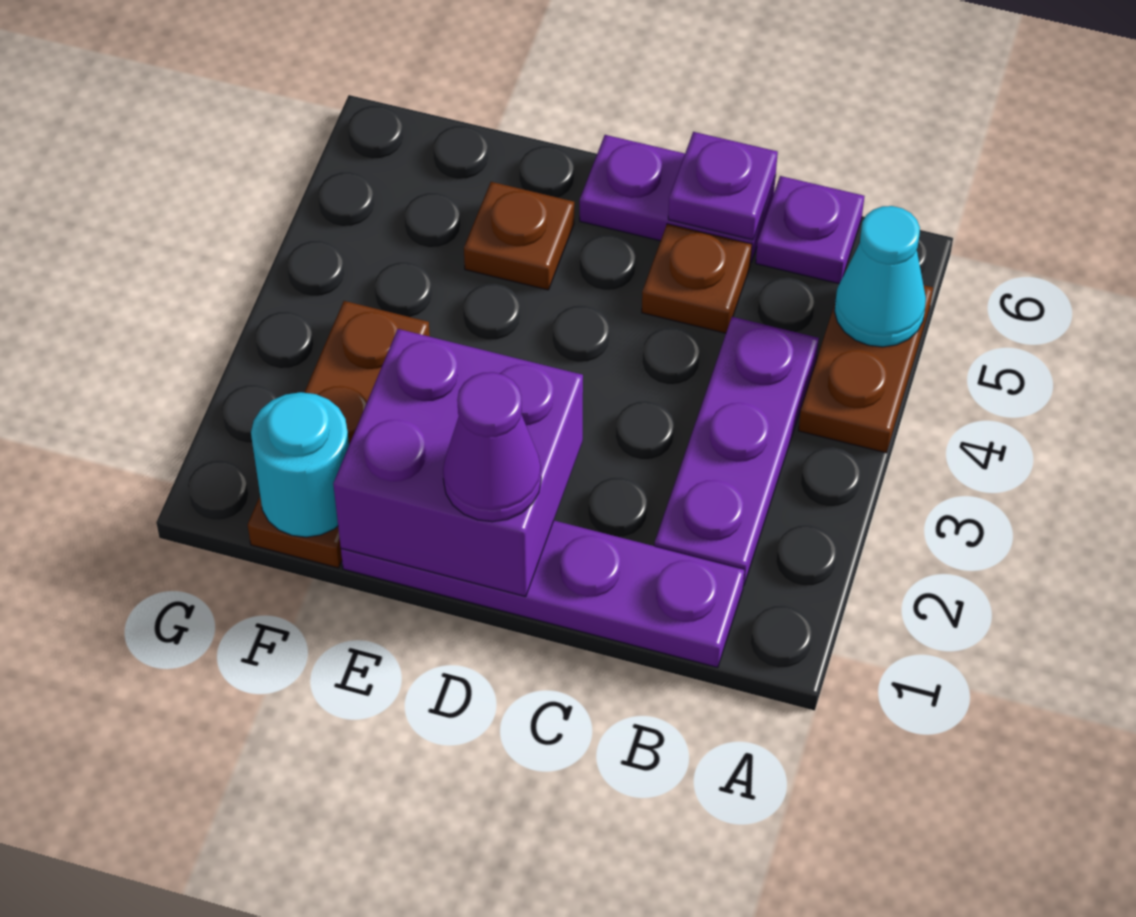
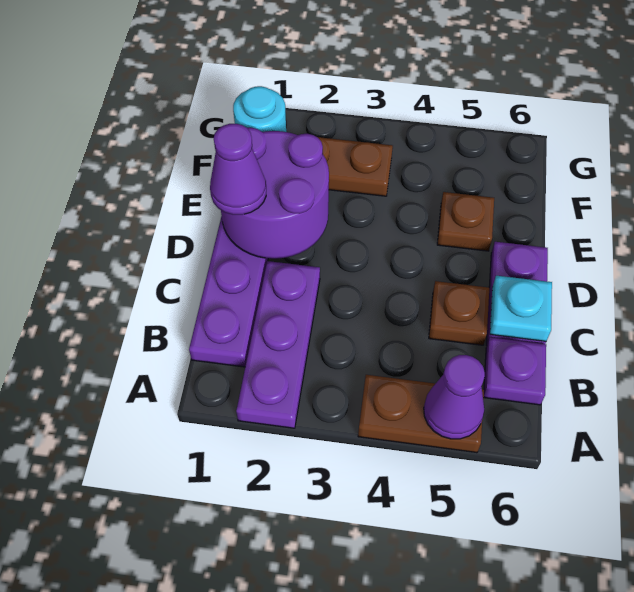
cyan 1x1 cone [834,206,926,347] -> purple 1x1 cone [424,355,485,439]
purple 1x3 plate [655,317,819,586] -> purple 1x3 plate turned to [236,261,320,428]
purple 1x1 plate [668,132,778,240] -> cyan 1x1 plate [490,276,552,341]
purple 2x2 brick [333,329,583,597] -> purple 2x2 round brick [221,128,329,259]

